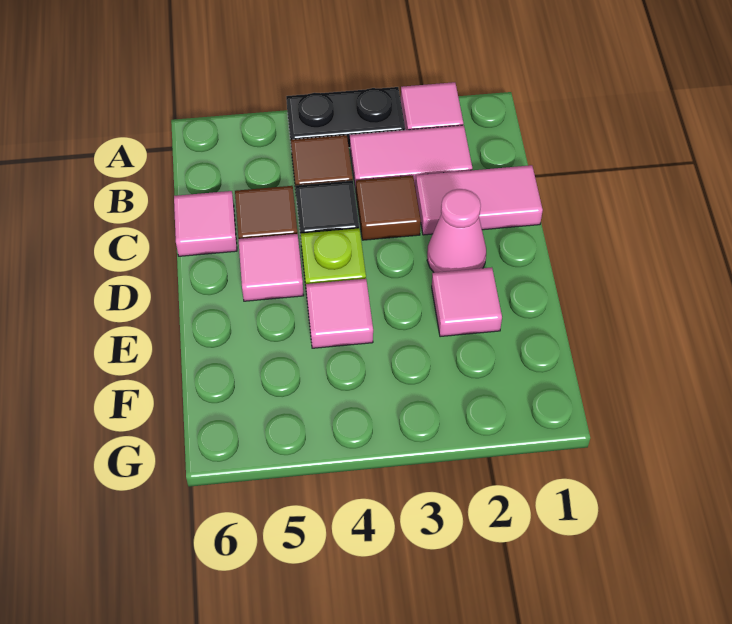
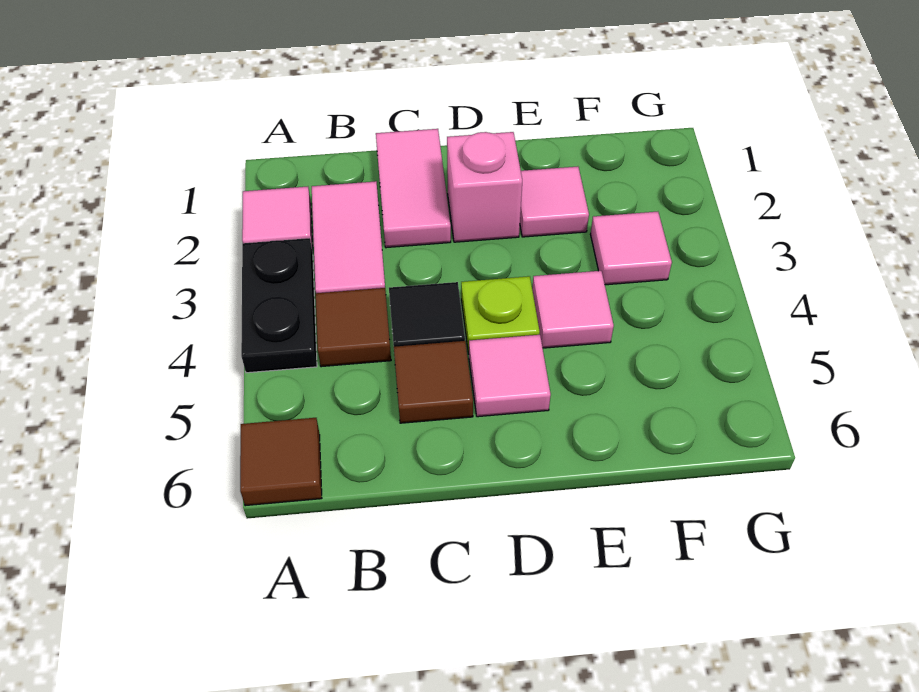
brown 1x1 tile [356,175,421,240] -> brown 1x1 tile moved to [240,418,322,506]
pink 1x1 tile [174,191,237,256] -> pink 1x1 tile moved to [590,212,672,285]
pink 1x1 cone [427,189,486,273] -> pink 1x1 brick [447,132,522,242]

